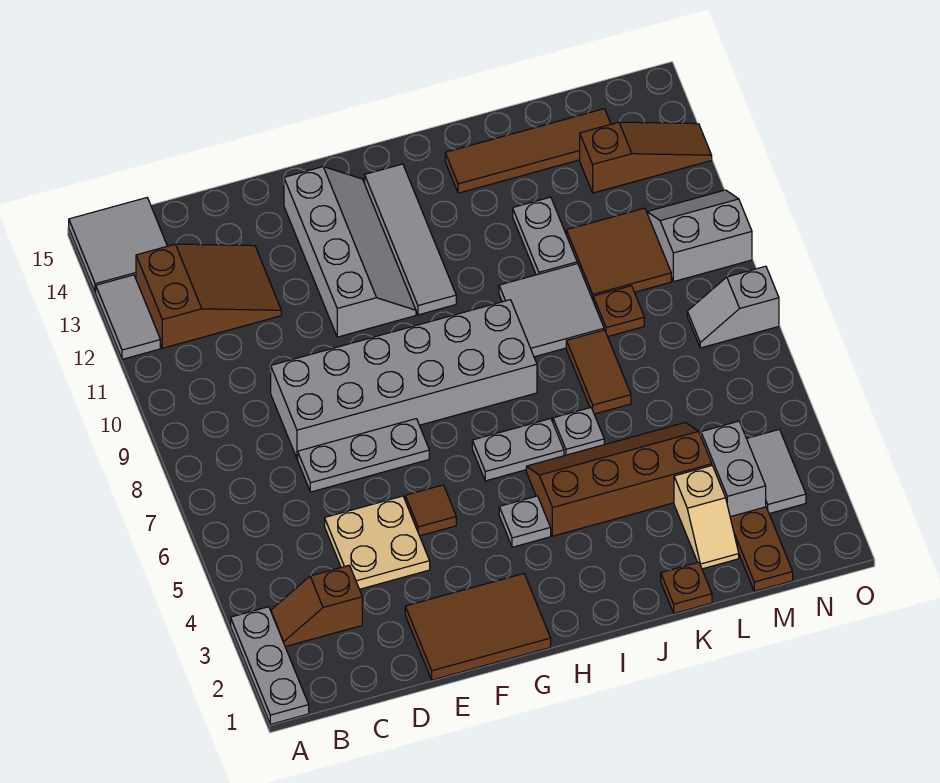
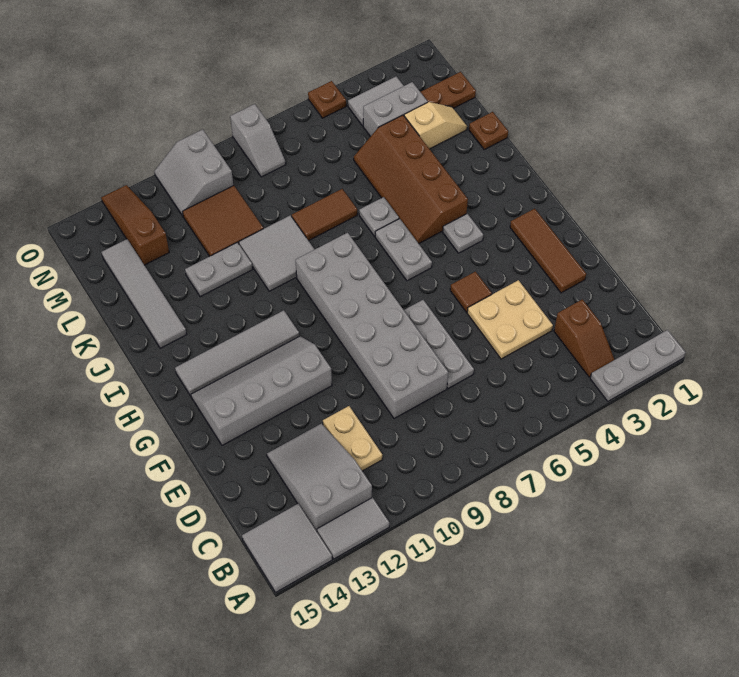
brown 2x3 slope [136,244,281,348] -> grey 2x3 slope [267,424,372,531]
none -> tan 1x2 plate [323,406,382,471]
brown 2x3 tile [405,574,551,680] -> brown 1x3 tile [510,209,586,293]
brown 1x4 tile [445,109,611,193] -> grey 1x4 tile [102,239,187,348]
brown 1x1 plate [593,286,644,336] -> brown 1x1 plate moved to [308,81,346,118]

